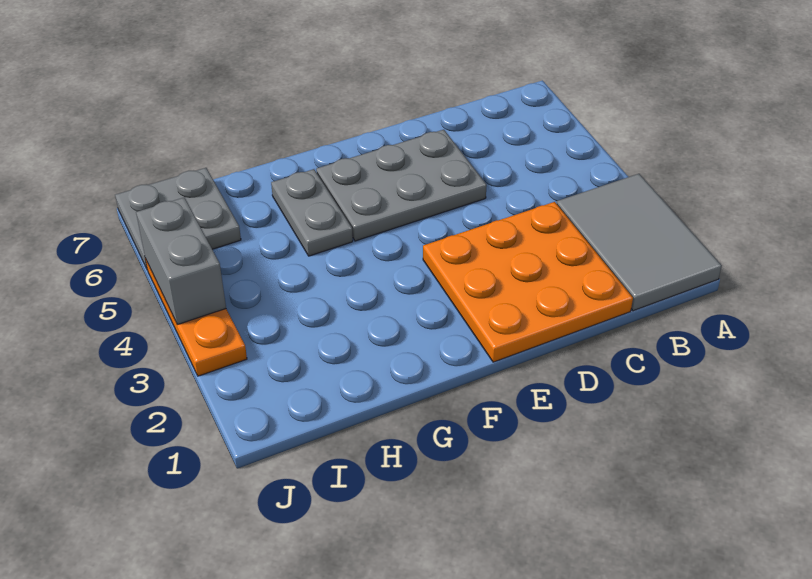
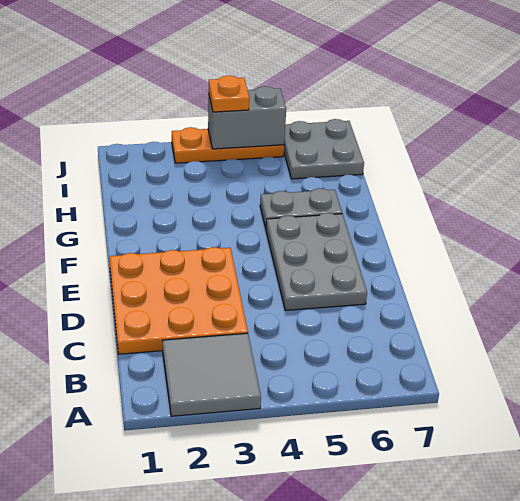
grey 2x3 tile [557,174,722,311] -> grey 2x2 tile [162,333,261,416]
none -> orange 1x1 plate [209,76,249,112]

